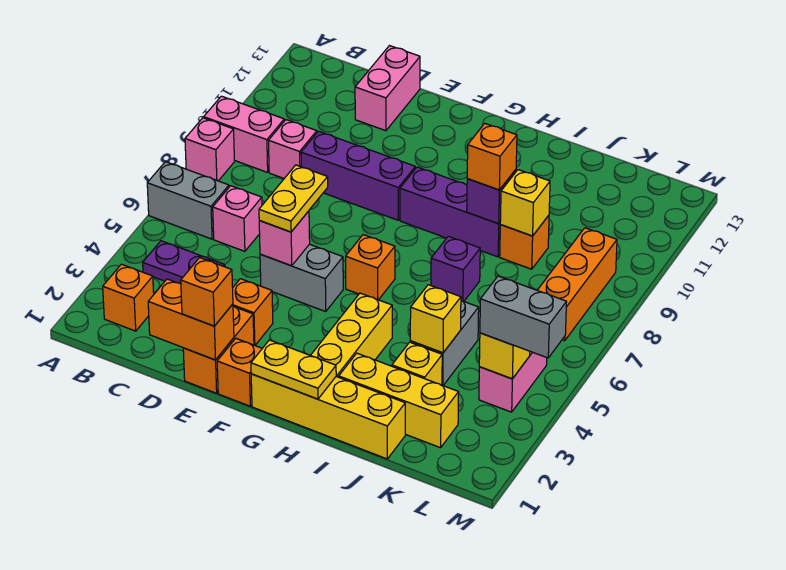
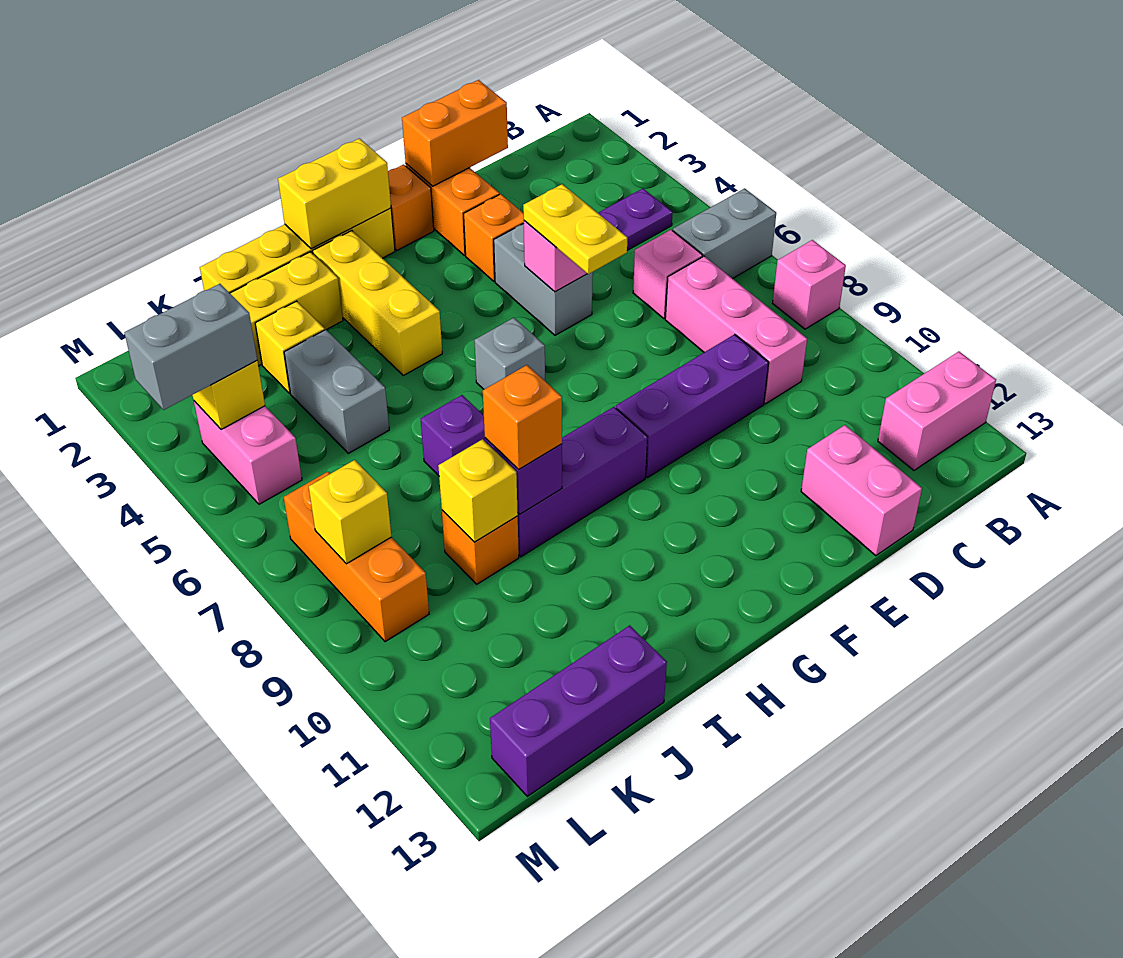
pink 1x2 brick [204,96,284,172] -> pink 1x2 brick moved to [878,351,996,470]
orange 1x1 brick [103,264,154,331] -> none
pink 1x1 brick [268,120,317,178] -> pink 1x3 brick [665,256,807,404]
orange 1x1 brick [181,258,233,326] -> none
grey 1x2 brick [260,244,343,311] -> grey 1x2 brick turned to [494,224,593,335]
yellow 1x2 plate [251,340,336,399] -> yellow 1x2 brick [278,138,391,249]
orange 1x1 brick [346,235,395,300] -> grey 1x1 brick [474,318,545,389]
yellow 1x1 brick [410,285,461,353] -> yellow 1x1 brick moved to [309,460,392,564]
none -> purple 1x3 brick [490,625,667,796]

